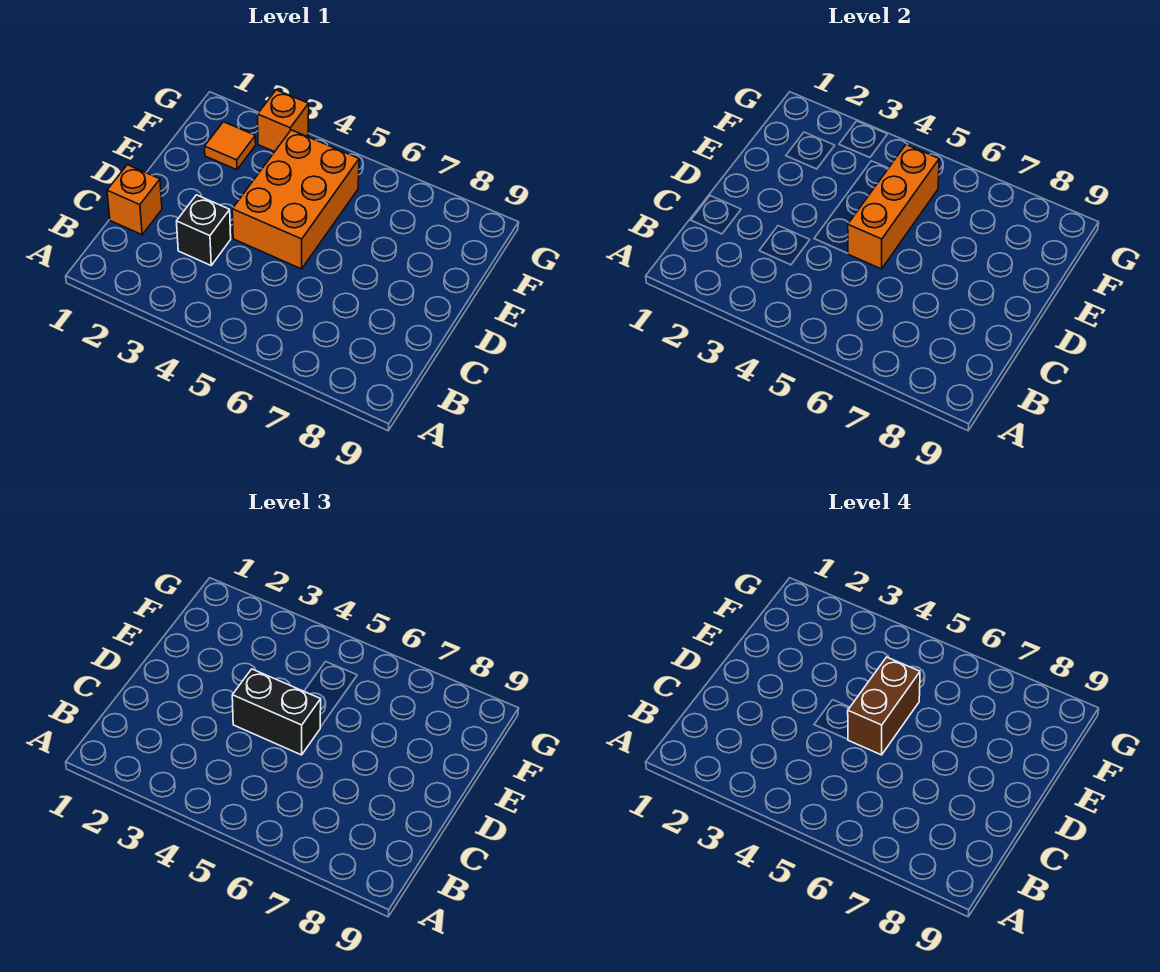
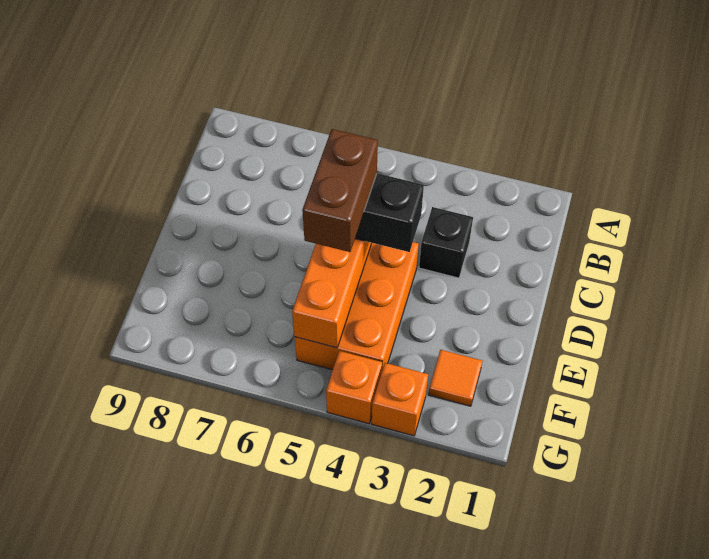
orange 1x1 brick [107,165,162,235] -> orange 1x1 brick moved to [326,351,382,424]

